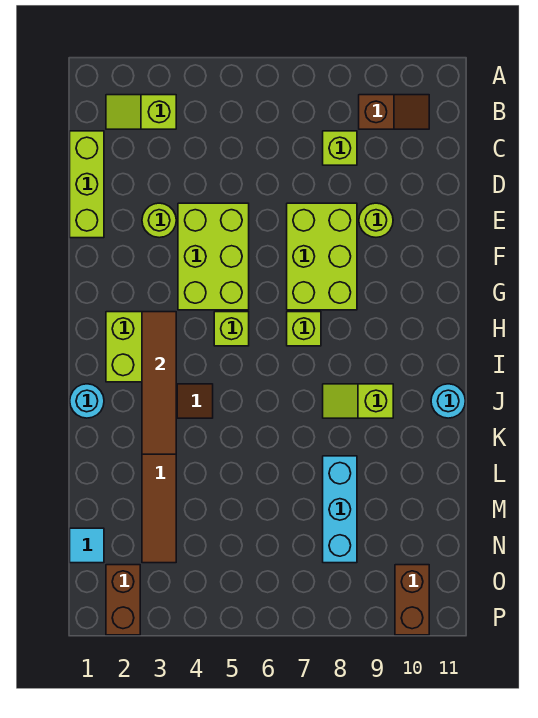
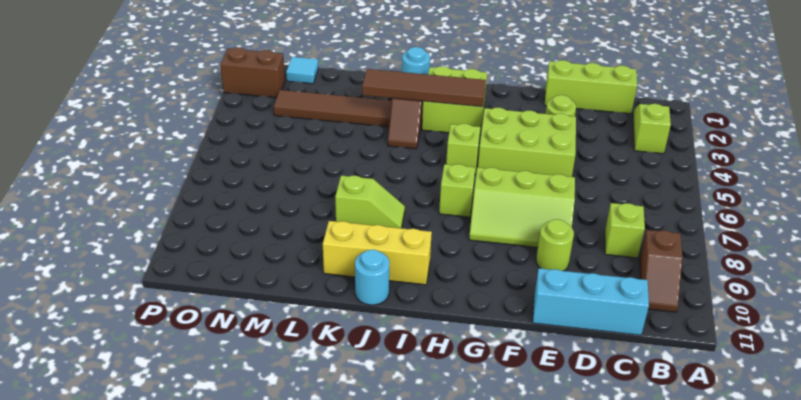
lime 2x3 brick [287,203,357,310] -> lime 2x3 slope [469,167,575,247]
none -> yellow 1x3 brick [323,221,432,285]
lime 1x2 slope [323,384,393,418] -> lime 1x2 slope turned to [335,176,405,228]
cyan 1x3 brick [323,456,357,563] -> cyan 1x3 brick moved to [533,268,649,335]
brown 1x2 brick [395,565,429,635] -> none

